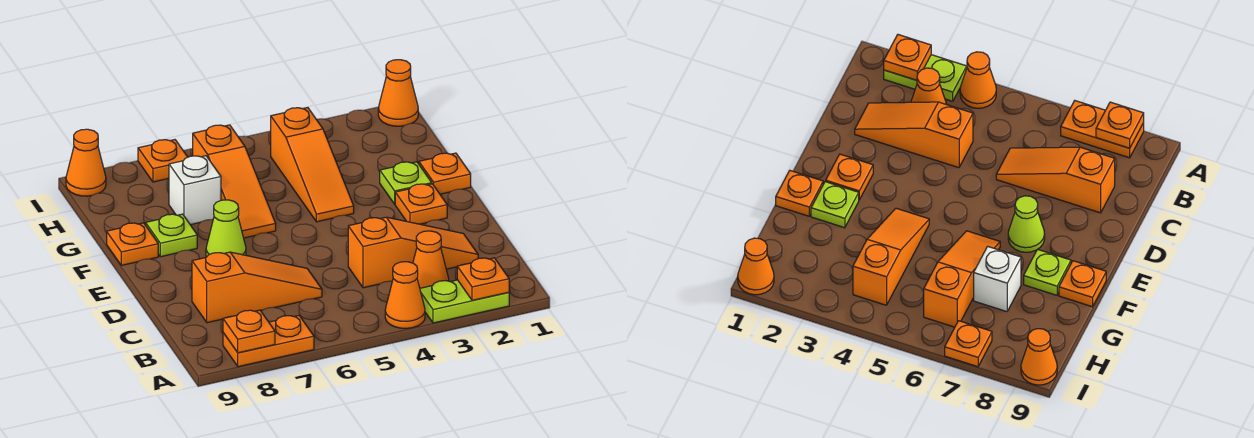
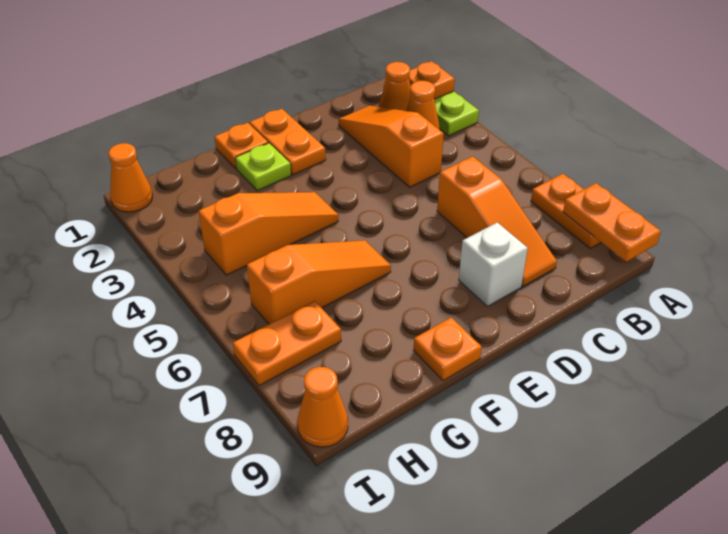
orange 1x1 cone [385,262,425,328] -> orange 1x1 cone moved to [379,62,411,111]
orange 1x1 plate [223,310,275,353] -> orange 1x2 plate [563,183,661,262]
orange 1x3 slope [192,252,322,323] -> orange 1x3 slope turned to [437,156,557,286]
orange 1x1 plate [395,184,447,224] -> orange 1x2 plate [250,109,326,175]
lime 1x1 cone [206,200,246,257] -> none
lime 1x1 plate [146,214,197,257] -> none
white 1x1 brick [169,156,221,225] -> white 1x1 brick moved to [459,222,528,306]
orange 1x1 plate [138,140,188,182] -> orange 1x2 plate [233,301,341,386]

